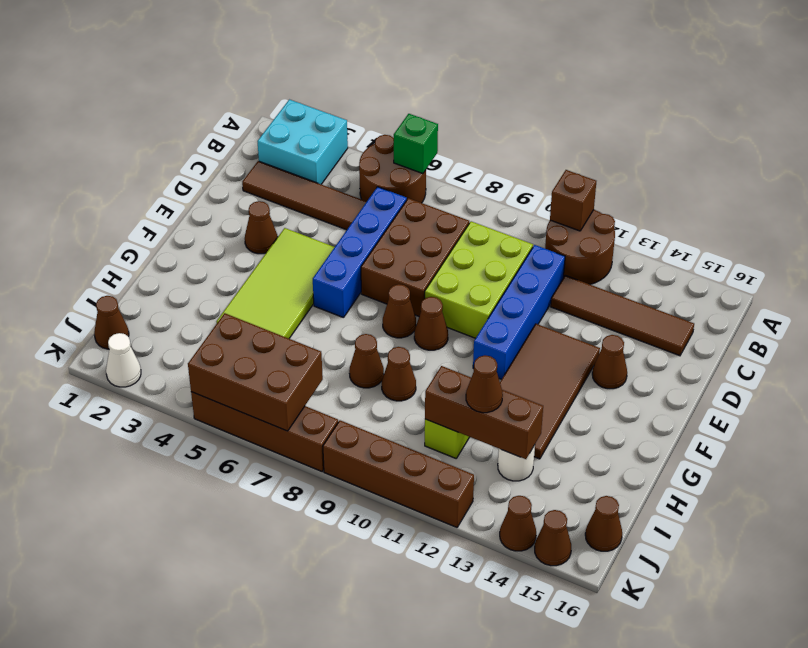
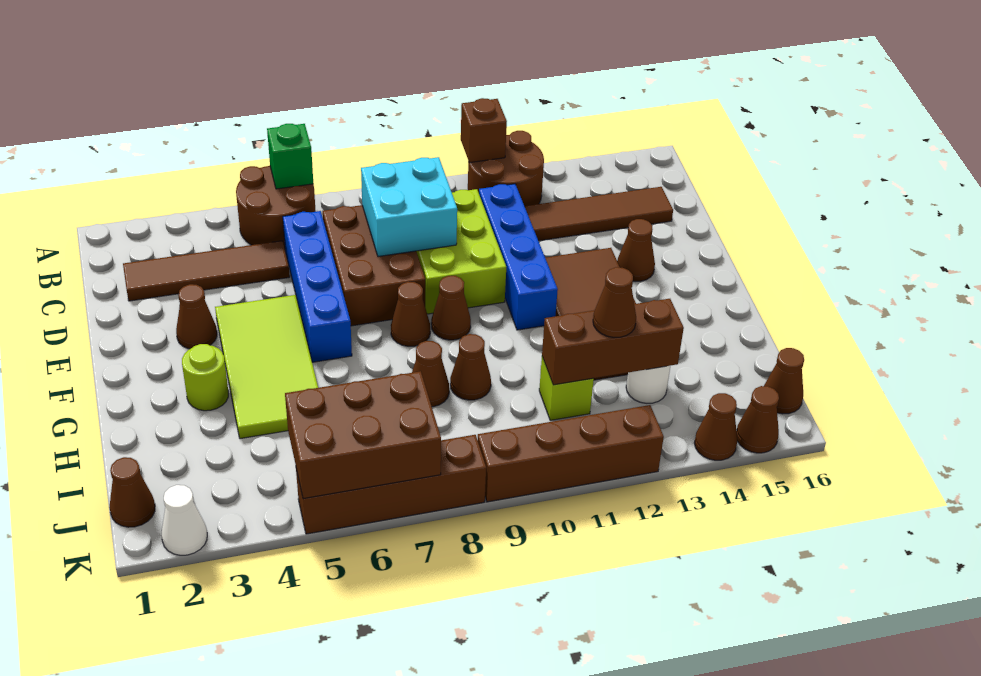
cyan 2x2 brick [257,100,348,184] -> cyan 2x2 brick moved to [361,157,457,257]
none -> lime 1x1 round brick [182,344,228,411]

